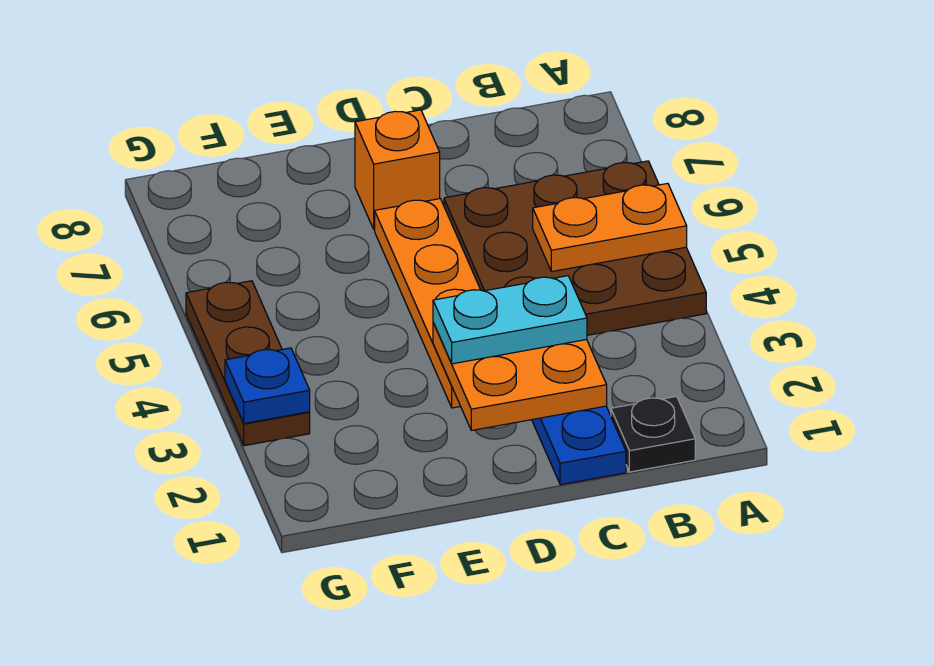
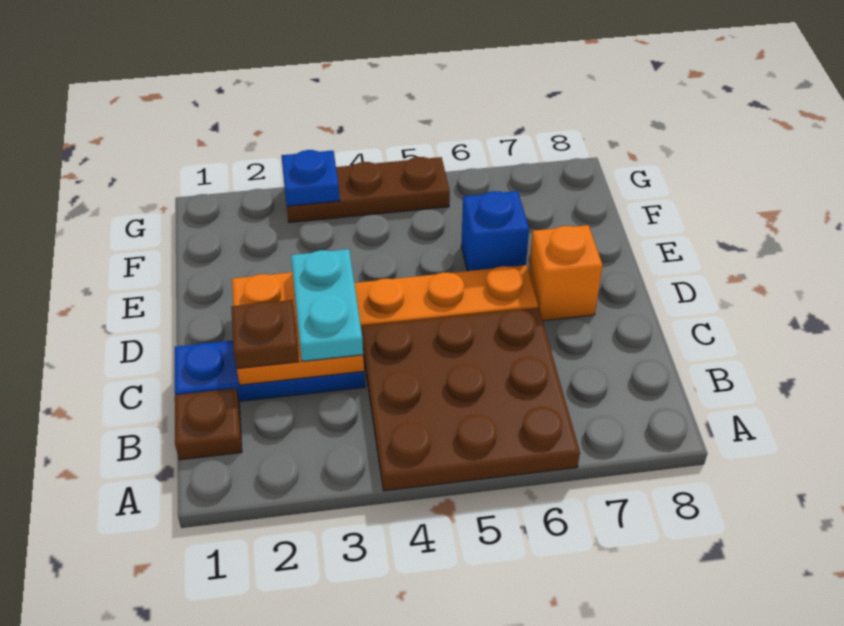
orange 1x2 plate [533,183,687,272] -> none
black 1x1 plate [611,396,695,472] -> brown 1x1 plate [175,388,242,460]
none -> brown 1x1 plate [231,300,299,369]
none -> blue 1x1 brick [461,191,529,271]

